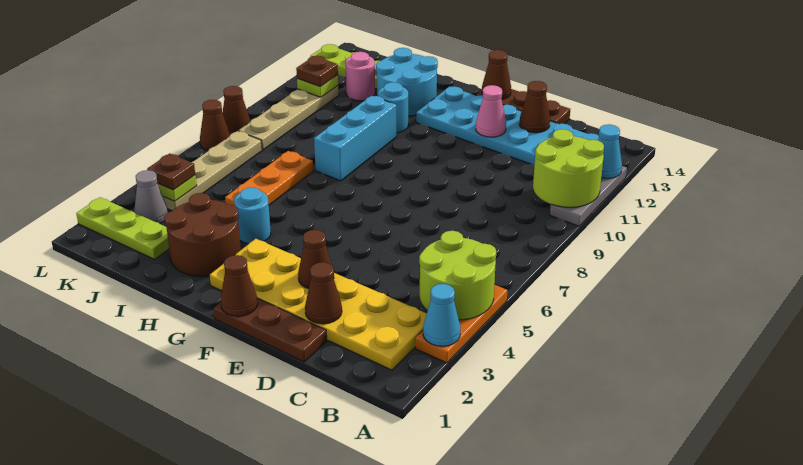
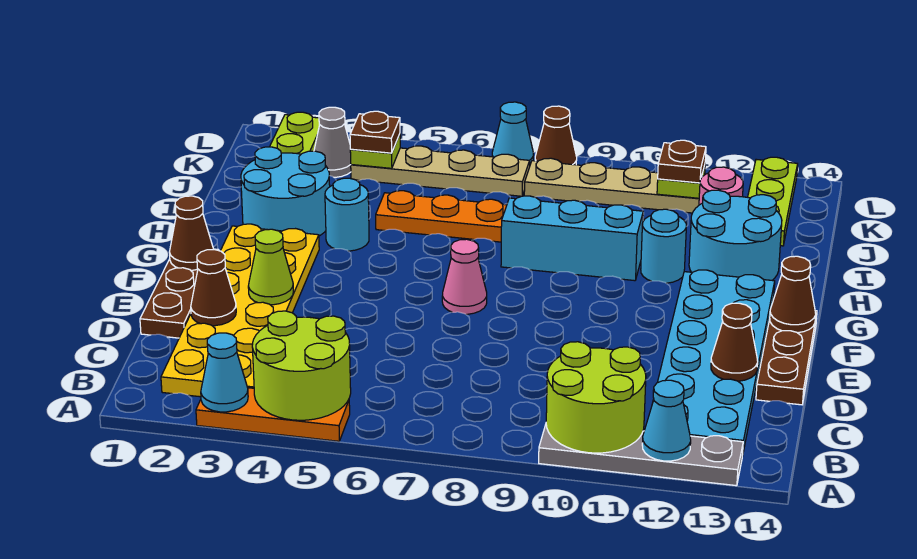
grey 1x3 plate [550,166,627,226] -> grey 1x4 plate [539,425,743,486]
brown 1x1 cone [298,230,334,289] -> lime 1x1 cone [248,229,293,305]
pink 1x1 cone [476,85,506,137] -> pink 1x1 cone moved to [442,239,487,314]
brown 2x2 round brick [164,193,241,276] -> cyan 2x2 round brick [241,147,330,236]
brown 1x1 cone [200,100,230,150] -> cyan 1x1 cone [492,102,533,164]

